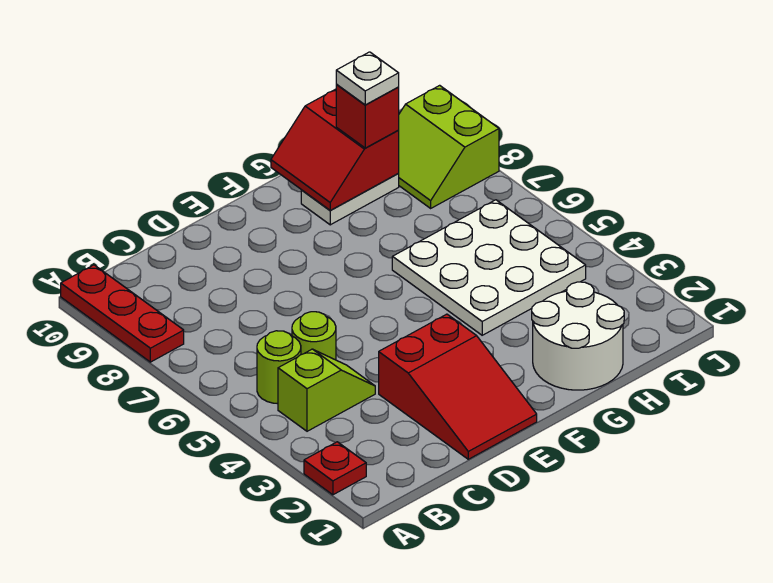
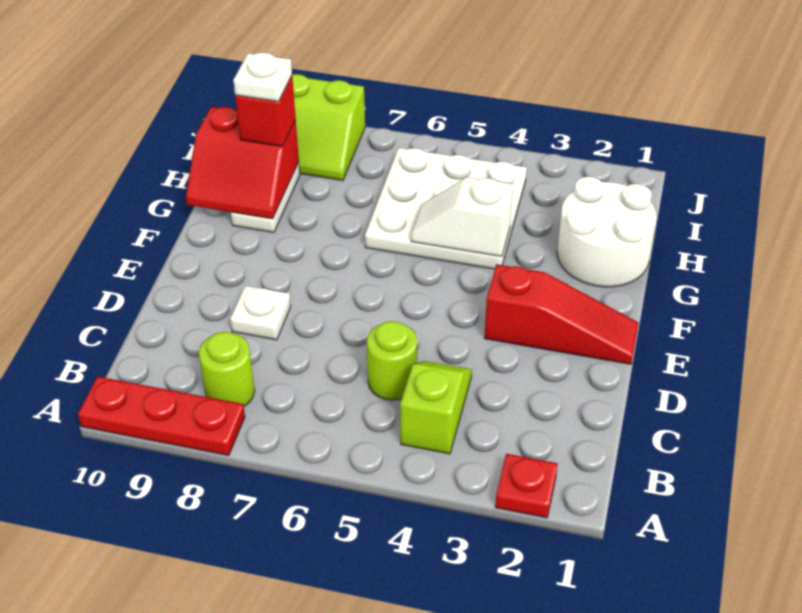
lime 1x1 round brick [257,331,301,404] -> lime 1x1 round brick moved to [199,332,255,407]
red 2x3 slope [379,314,537,459] -> red 1x3 slope [485,264,638,364]
none -> white 1x1 plate [230,286,291,340]
none -> white 1x2 slope [411,177,513,257]

